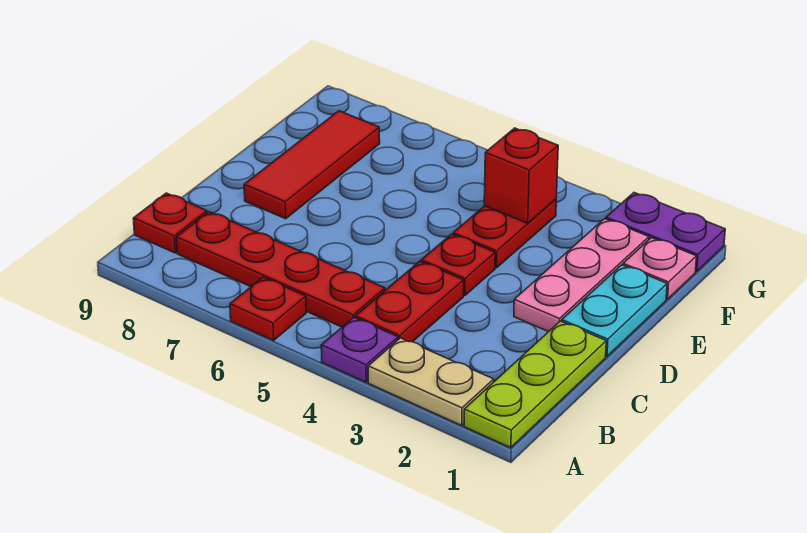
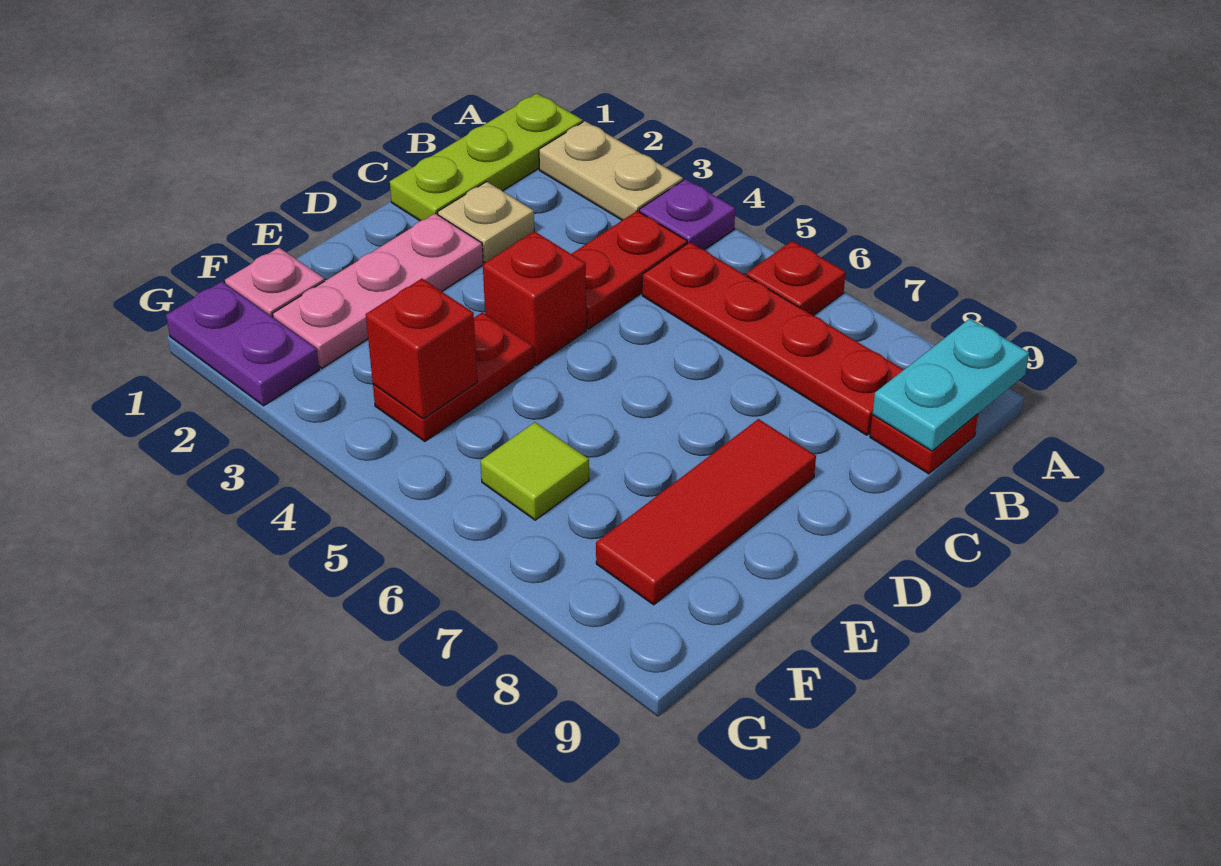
none -> tan 1x1 plate [438,182,534,263]
cyan 1x2 plate [562,265,667,357] -> cyan 1x2 plate moved to [872,319,1029,451]
red 1x1 plate [421,234,495,296] -> red 1x1 brick [483,231,586,365]
none -> lime 1x1 tile [481,422,589,520]

